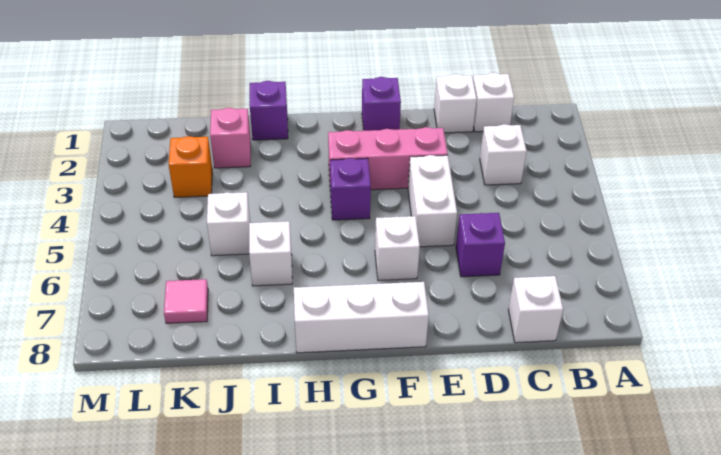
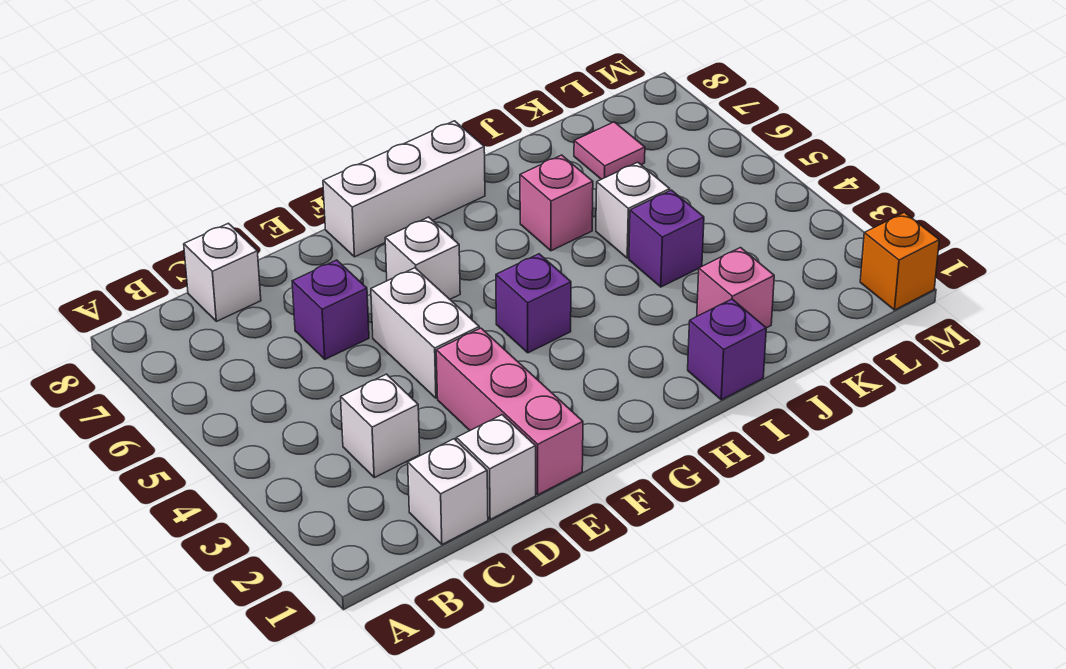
pink 1x3 brick [328,127,448,191] -> pink 1x3 brick turned to [436,328,583,495]
purple 1x1 brick [362,77,401,131] -> purple 1x1 brick moved to [629,190,704,287]
white 1x1 brick [249,221,292,286] -> pink 1x1 brick [520,155,593,251]
orange 1x1 brick [169,136,212,197] -> orange 1x1 brick moved to [860,212,939,310]

